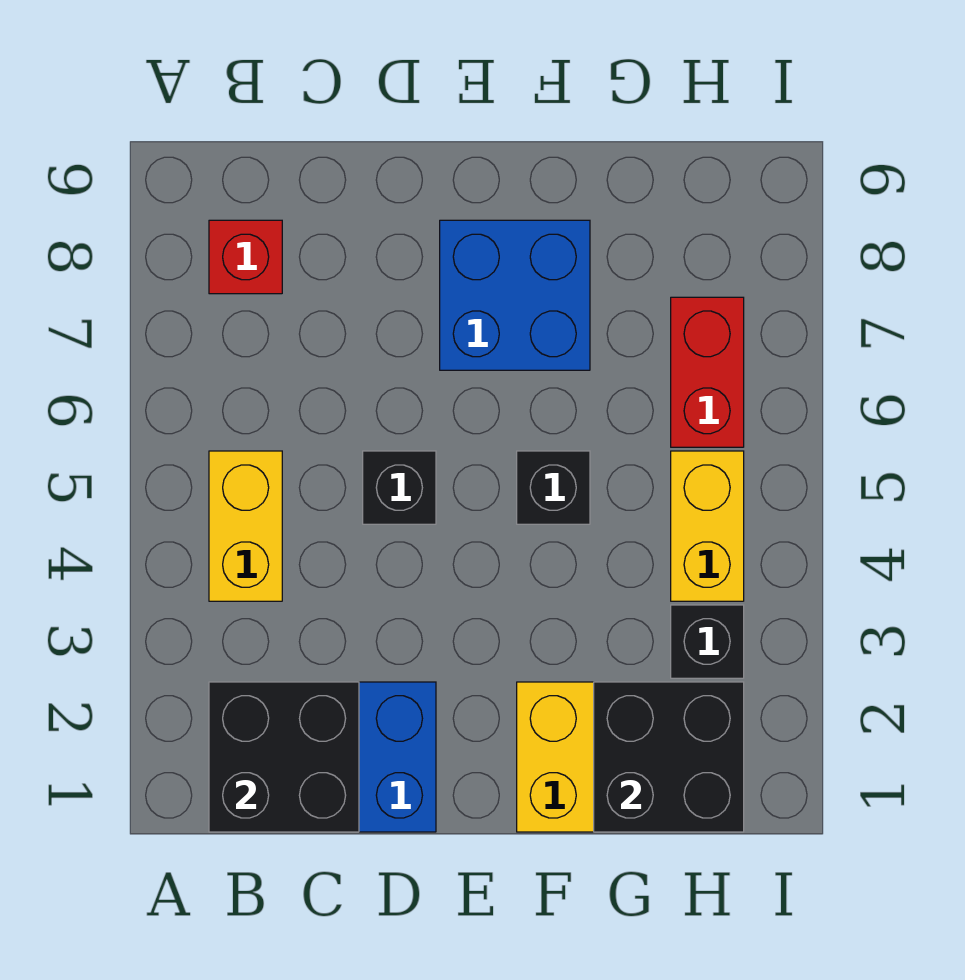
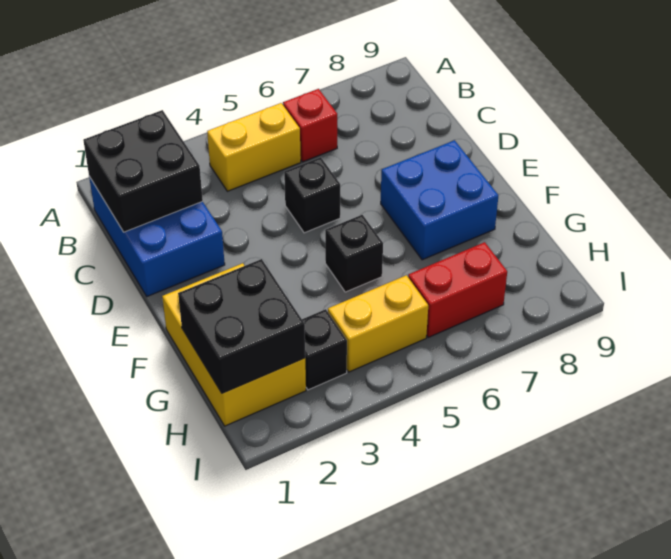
red 1x1 brick [209,220,282,294] -> red 1x1 brick moved to [283,89,337,162]

